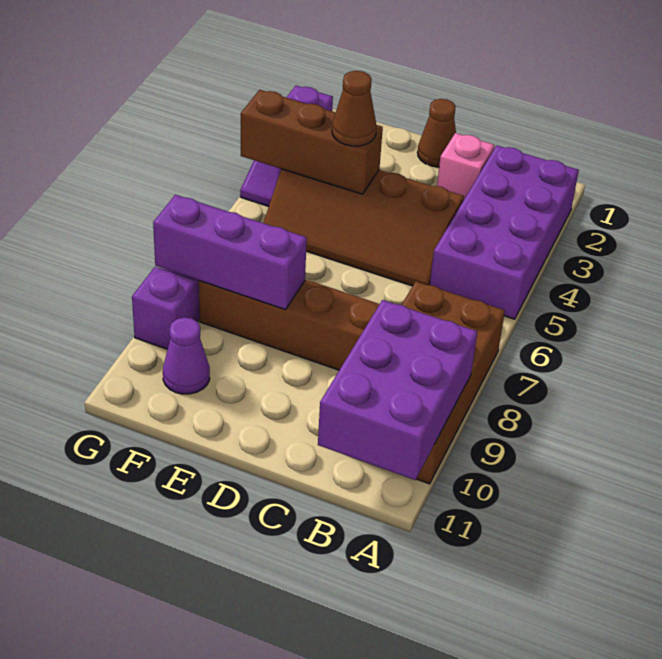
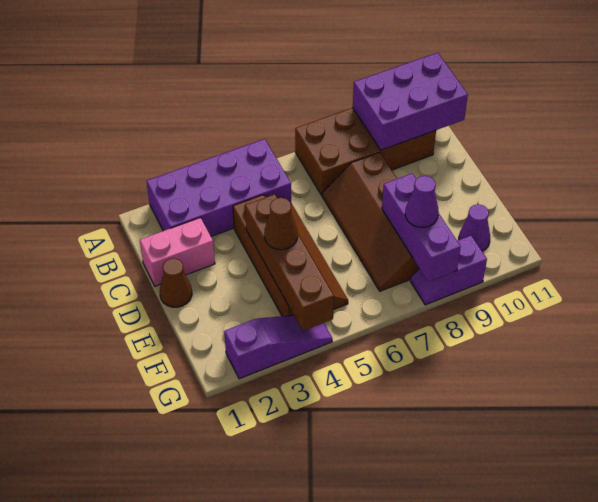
pink 1x1 brick [437,133,494,201] -> pink 1x2 brick [140,218,215,286]
brown 1x3 brick [241,90,383,194] -> brown 1x4 brick [245,194,334,331]
none -> purple 1x1 cone [405,176,439,227]

